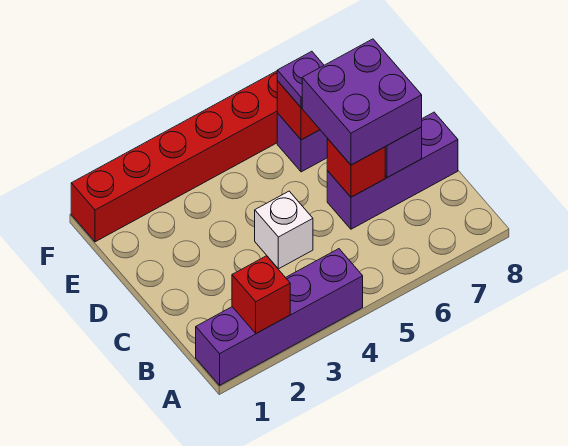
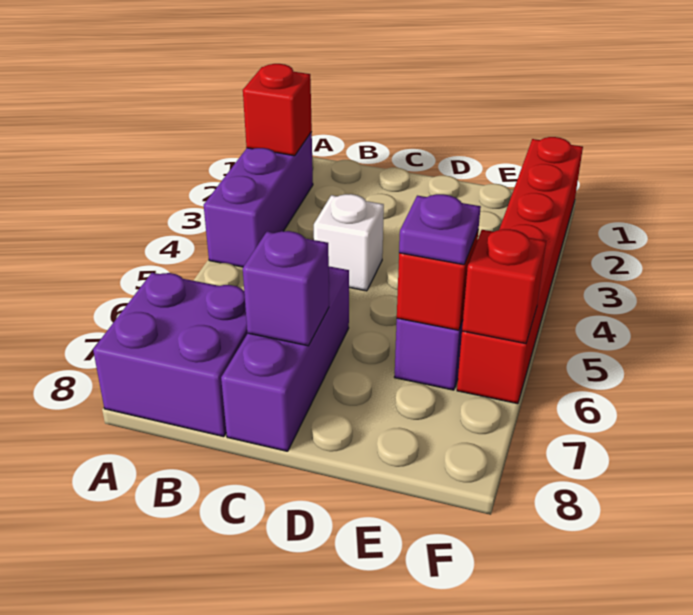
purple 1x4 brick [196,249,363,385] -> purple 1x3 brick [204,132,313,267]
red 1x1 brick [327,139,385,197] -> red 1x1 brick moved to [462,229,546,344]
purple 2x2 brick [302,39,422,165] -> purple 2x2 brick moved to [93,273,248,437]

